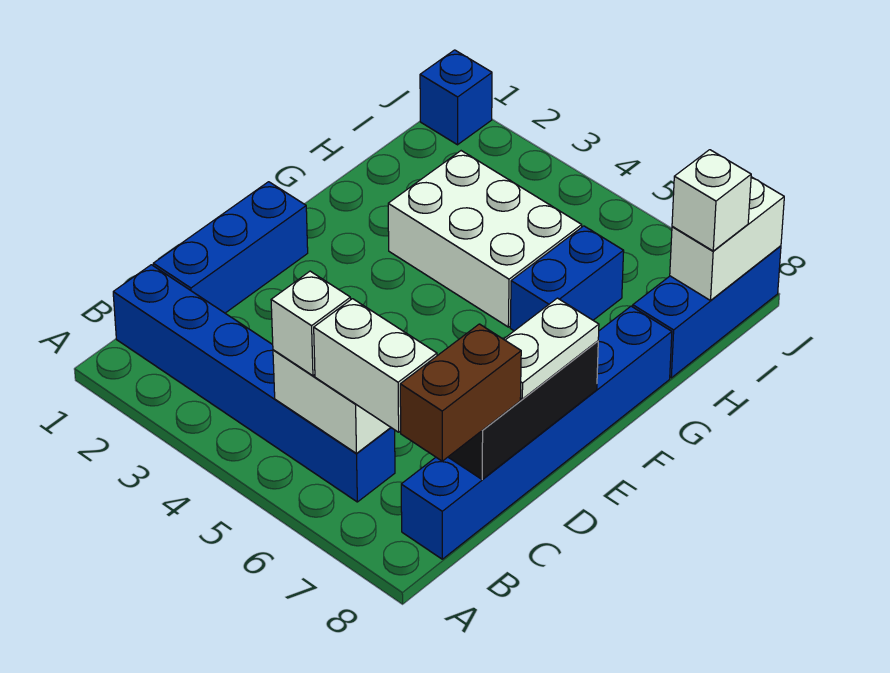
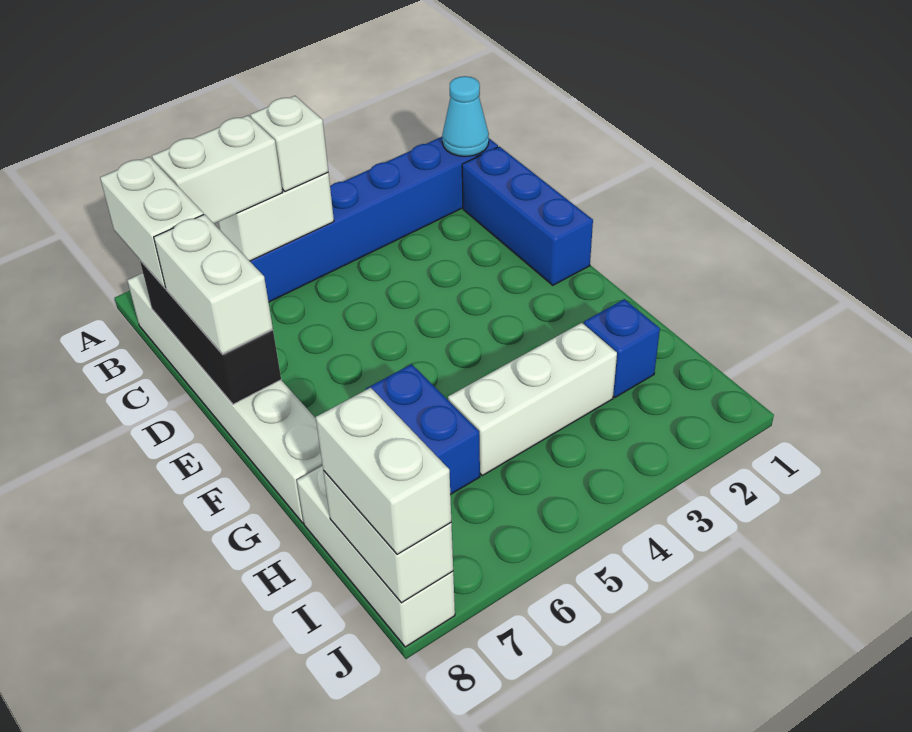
none -> cyan 1x1 cone [442,76,489,156]
blue 1x6 brick [401,306,672,559] -> white 1x6 brick [127,273,323,523]
brown 1x2 brick [400,324,521,461] -> white 1x2 brick [100,157,204,288]
white 1x2 plate [504,298,599,399] -> white 1x2 brick [154,214,273,354]
white 2x3 brick [388,151,582,327] -> white 1x3 brick [448,323,617,476]
blue 1x3 brick [633,246,781,378] -> white 1x3 brick [297,466,455,647]
white 1x1 brick [672,150,751,251] -> white 1x2 brick [316,388,451,554]
blue 1x1 brick [420,50,492,145] -> blue 1x1 brick moved to [584,299,660,397]

